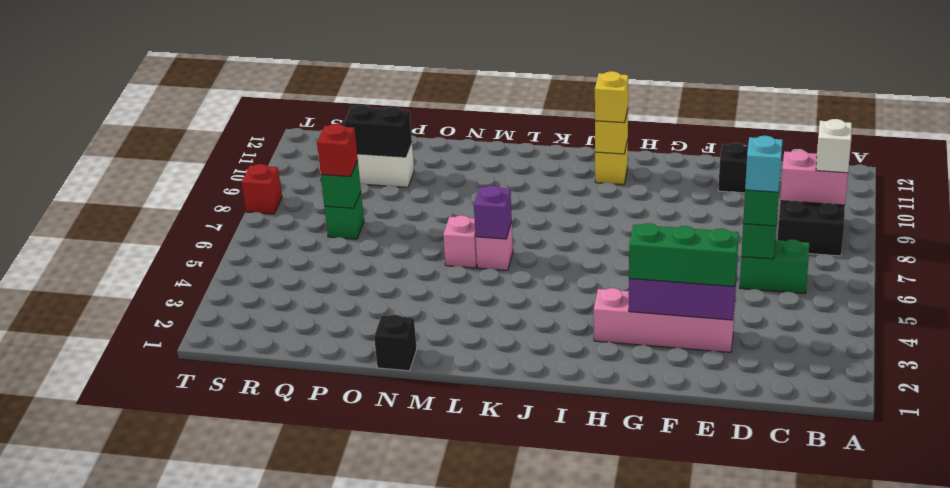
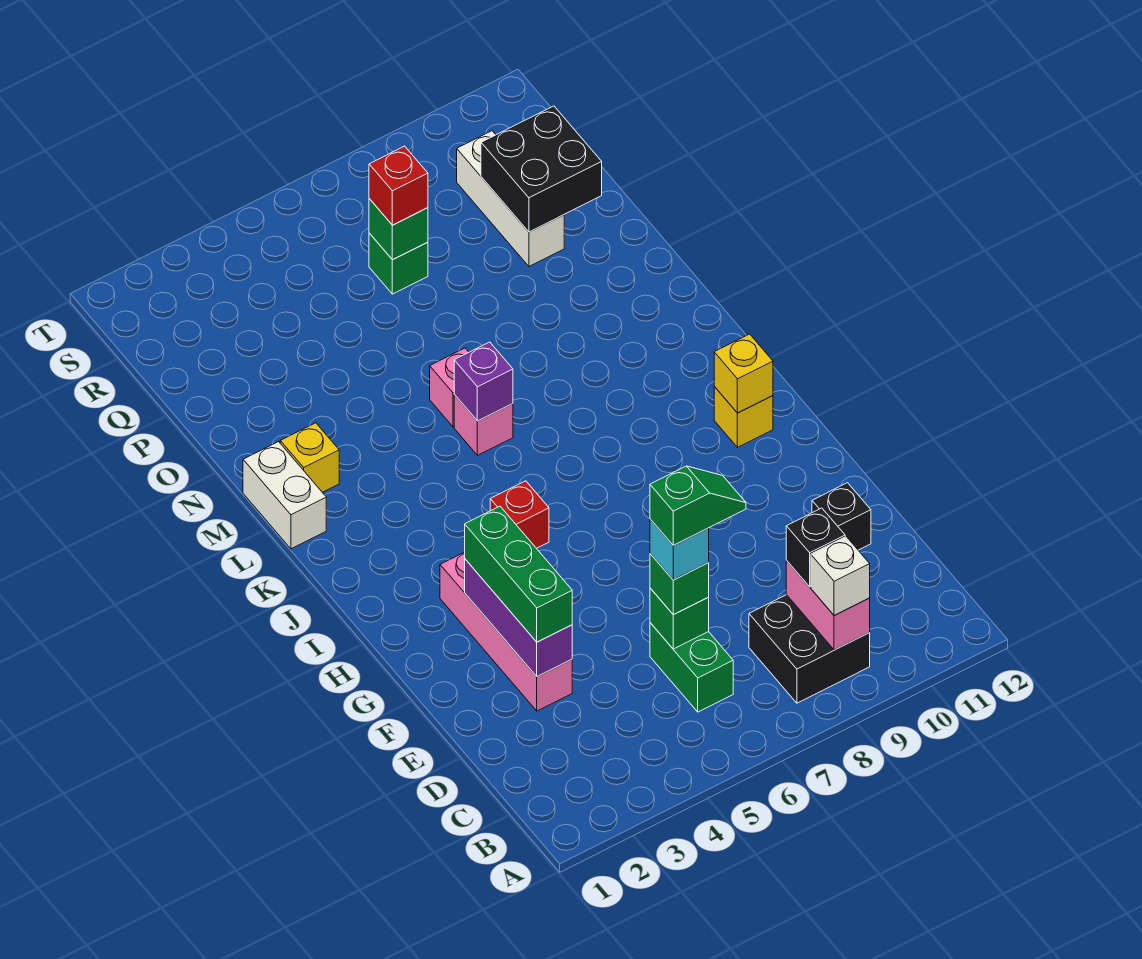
none -> green 1x2 slope [650,466,746,545]
yellow 1x1 brick [595,71,628,123] -> yellow 1x1 brick moved to [280,423,339,492]
none -> white 1x2 brick [243,442,326,549]
black 1x1 brick [374,315,417,371] -> black 1x1 brick moved to [786,508,845,587]
black 1x2 brick [344,105,412,157] -> black 2x2 brick [481,106,602,232]
red 1x1 brick [242,164,282,214] -> red 1x1 brick moved to [490,481,549,548]

